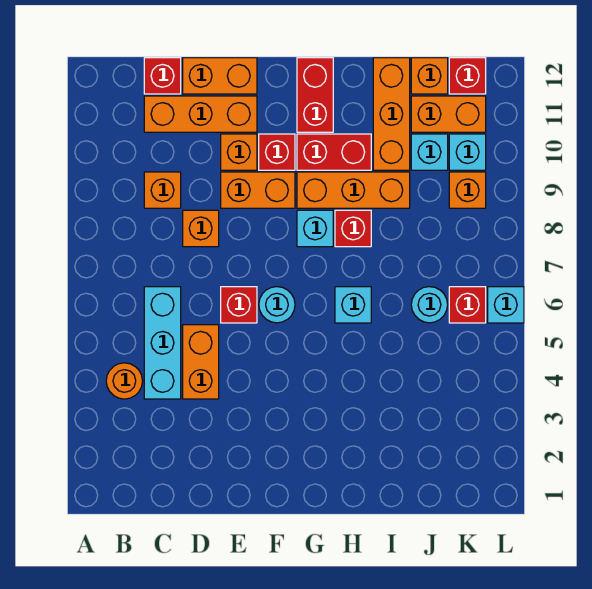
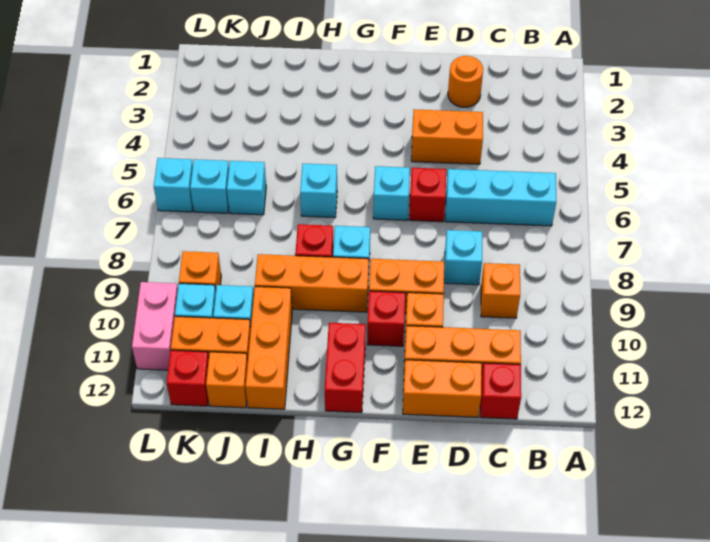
orange 1x1 round brick [106,363,142,399] -> orange 1x1 round brick moved to [448,56,483,107]
cyan 1x3 brick [144,287,181,399] -> cyan 1x3 brick turned to [445,169,556,226]
orange 1x2 brick [183,325,219,399] -> orange 1x2 brick turned to [411,109,483,164]
orange 1x1 brick [183,210,219,247] -> cyan 1x1 brick [444,230,482,285]
cyan 1x1 round brick [259,287,295,323] -> cyan 1x1 brick [373,166,410,220]
red 1x2 brick [297,134,371,170] -> none
cyan 1x1 round brick [411,287,448,323] -> cyan 1x1 brick [227,161,266,215]
red 1x1 brick [449,287,486,323] -> cyan 1x1 brick [190,159,229,213]
none -> pink 1x2 brick [132,282,178,370]

